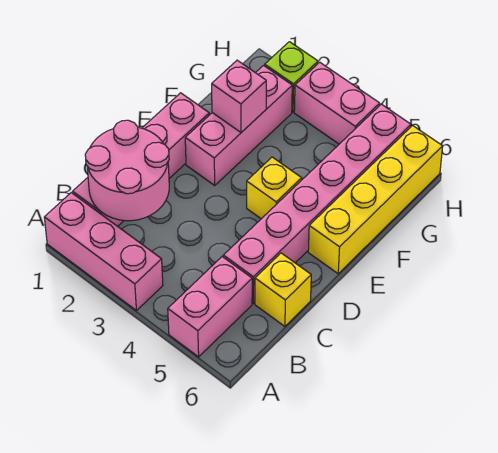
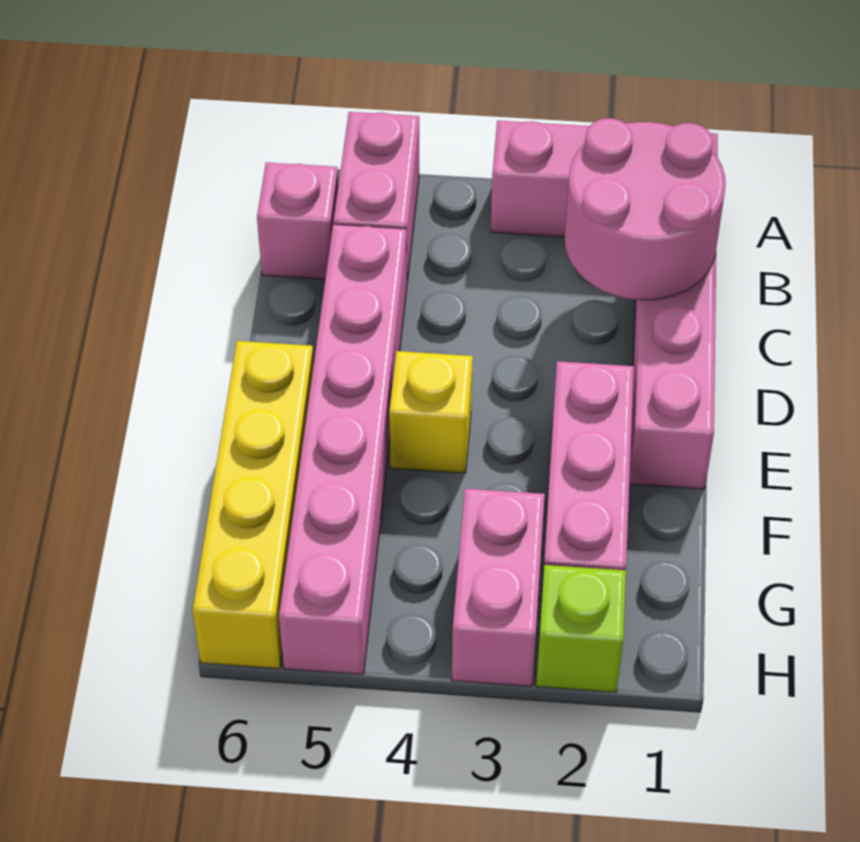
yellow 1x1 brick [255,253,311,326] -> none
pink 1x1 brick [212,60,266,132] -> pink 1x1 brick moved to [257,163,338,279]
pink 1x2 brick [294,62,380,144] -> pink 1x2 brick turned to [452,489,545,686]

